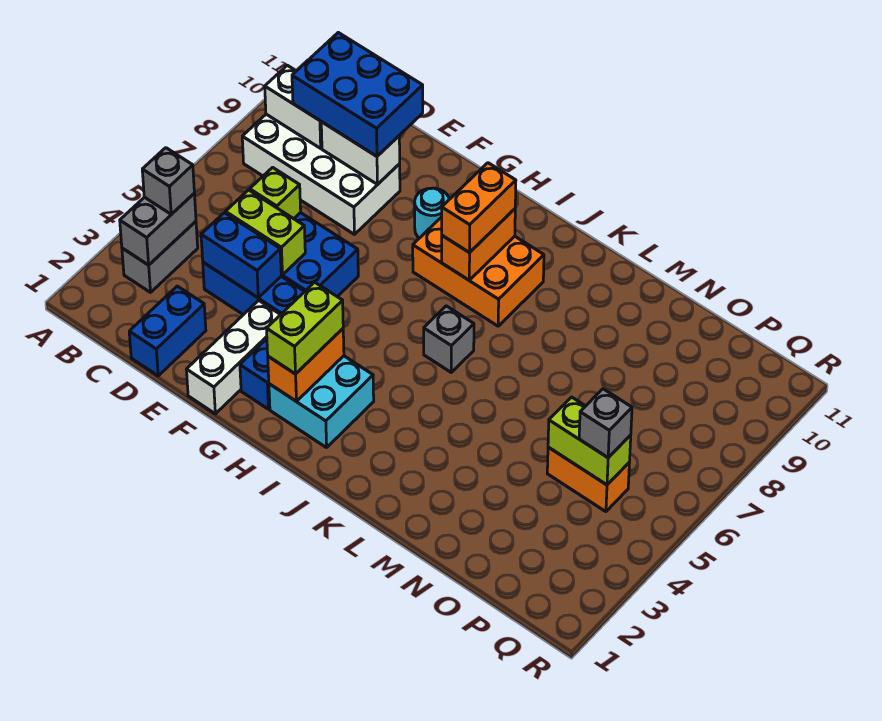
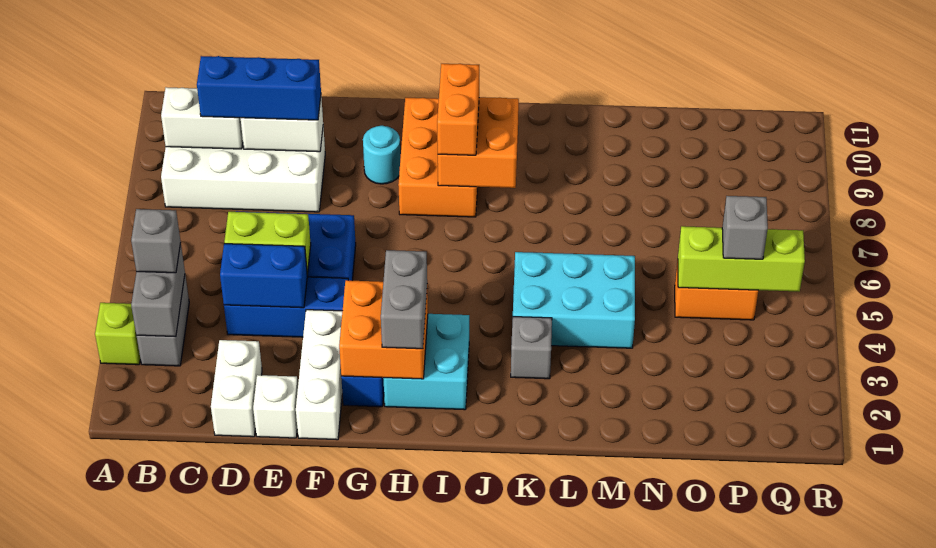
blue 2x3 brick [292,33,423,156] -> blue 1x3 brick [197,56,321,120]
blue 1x2 brick [129,286,206,376] -> white 1x2 brick [211,340,262,437]
lime 1x1 brick [250,167,301,219] -> lime 1x1 brick moved to [95,303,140,365]
none -> white 1x1 brick [253,375,298,438]
orange 1x2 brick [268,329,344,402] -> orange 2x2 brick [339,280,428,379]
lime 1x2 brick [267,282,343,374] -> grey 1x2 brick [381,250,427,349]
orange 2x3 brick [413,217,544,326] -> orange 2x3 brick turned to [398,98,477,217]
orange 1x2 brick [442,209,515,280] -> orange 2x2 brick [438,97,519,188]
grey 1x1 brick [424,306,474,372] -> grey 1x1 brick moved to [511,317,552,379]
none -> cyan 2x3 brick [513,252,635,348]
lime 1x2 brick [548,397,631,485] -> lime 1x3 brick [678,226,805,291]

